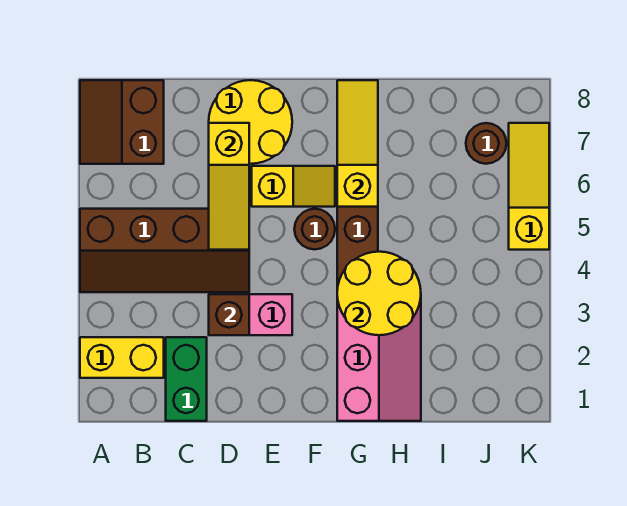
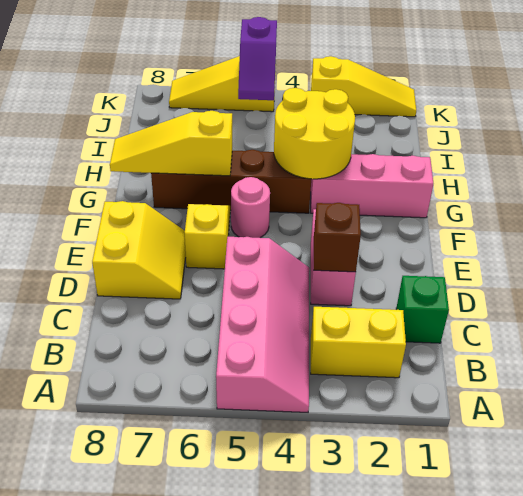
yellow 1x2 brick [80,337,164,378] -> yellow 1x2 brick turned to [311,307,406,378]
brown 2x4 slope [80,209,249,292] -> pink 2x4 slope [216,237,309,412]
brown 2x2 slope [80,80,164,164] -> none
green 1x2 brick [166,337,207,421] -> green 1x1 brick [396,276,449,343]
yellow 1x3 slope [209,123,249,250] -> yellow 1x3 slope moved to [311,56,416,117]
yellow 2x2 round brick [209,80,292,164] -> yellow 2x2 slope [92,201,186,299]
brown 1x1 round brick [294,209,335,249] -> pink 1x1 round brick [231,177,270,238]
none -> purple 1x2 slope [238,17,277,100]
brown 1x1 round brick [466,123,507,164] -> none

